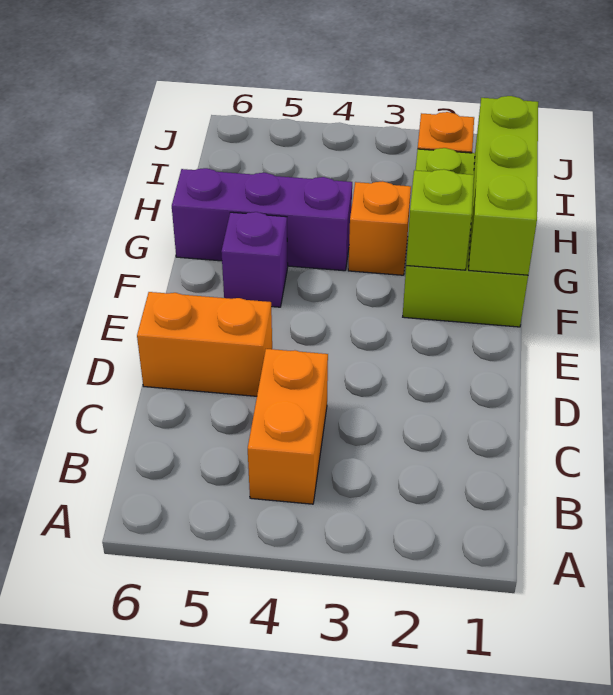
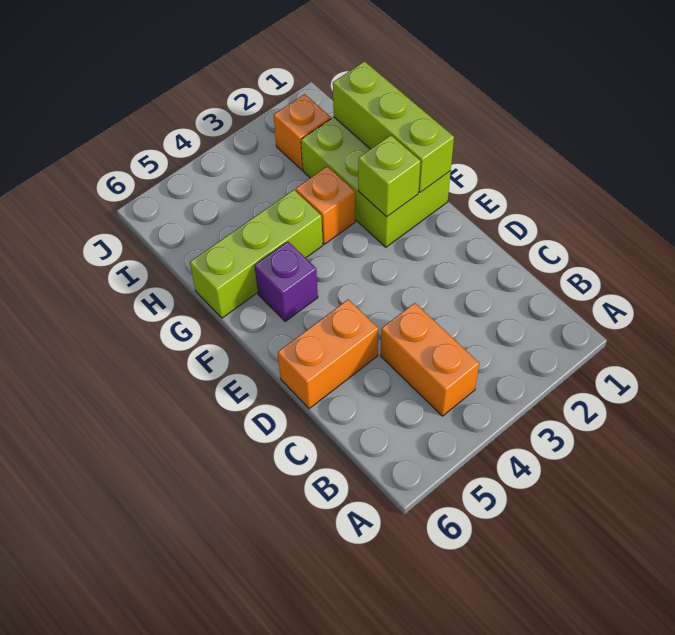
purple 1x3 brick [172,168,352,271] -> lime 1x3 brick [190,190,323,318]

